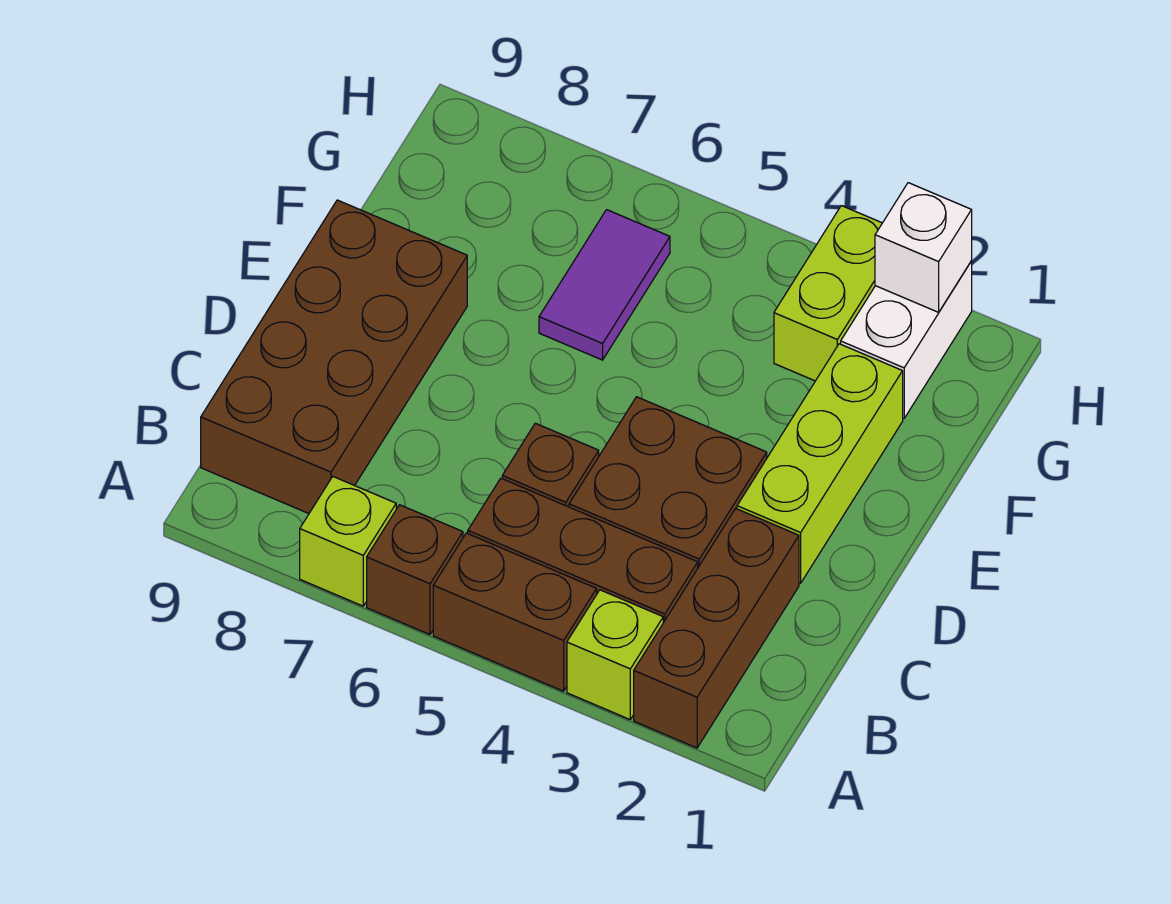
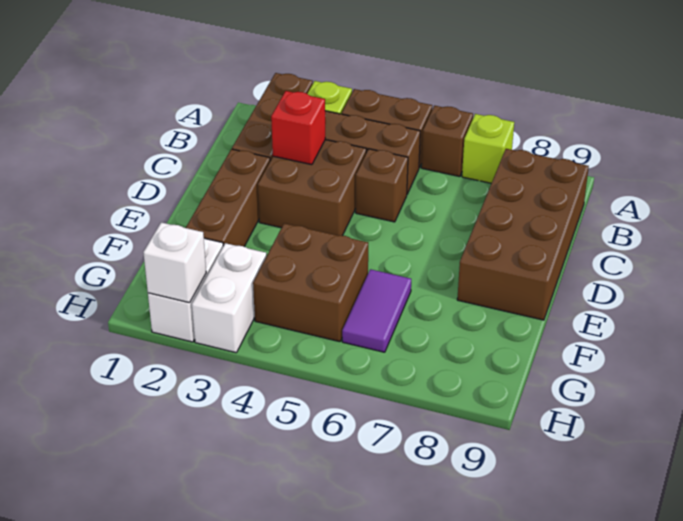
none -> red 1x1 brick [271,91,325,165]
lime 1x3 brick [737,344,903,583] -> brown 1x3 brick [186,149,270,246]
none -> brown 2x2 brick [253,223,368,342]
lime 1x2 brick [774,206,882,381] -> white 1x2 brick [192,243,266,353]

